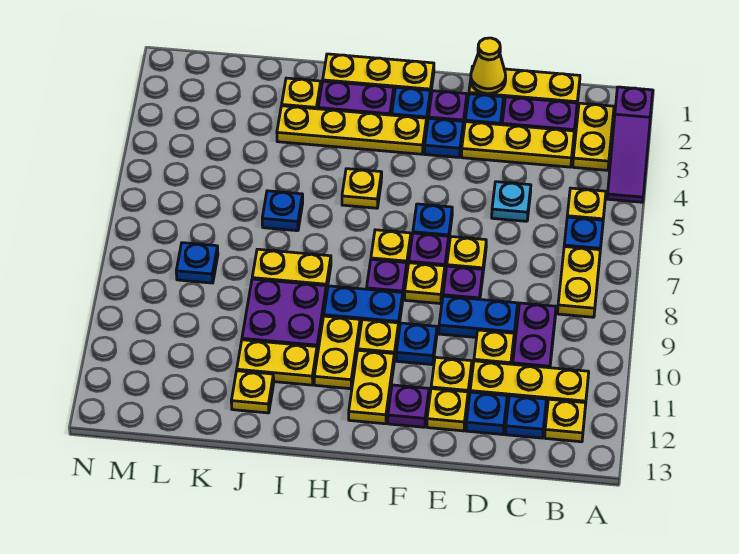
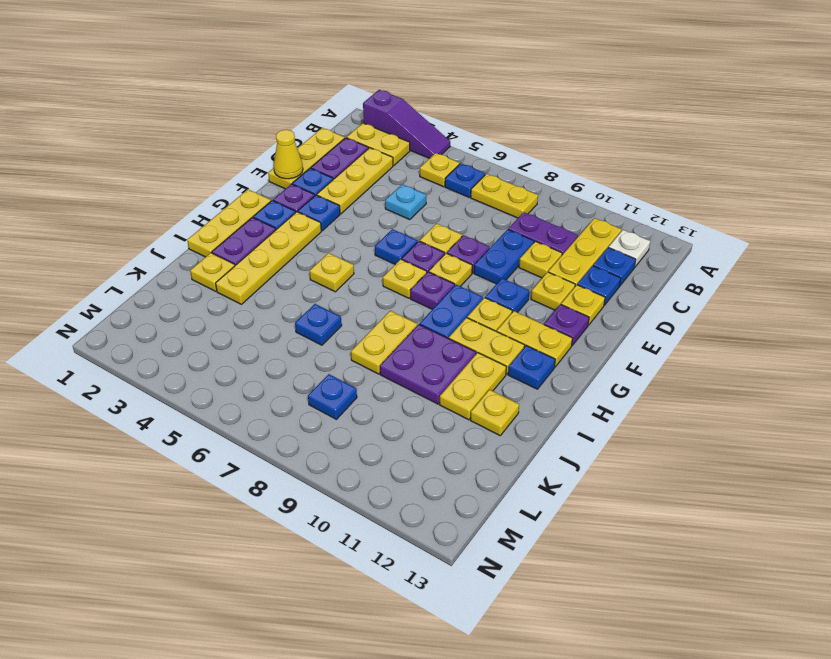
yellow 1x1 plate [545,399,586,442] -> white 1x1 plate [609,230,650,267]
none -> blue 1x1 plate [508,346,555,389]

